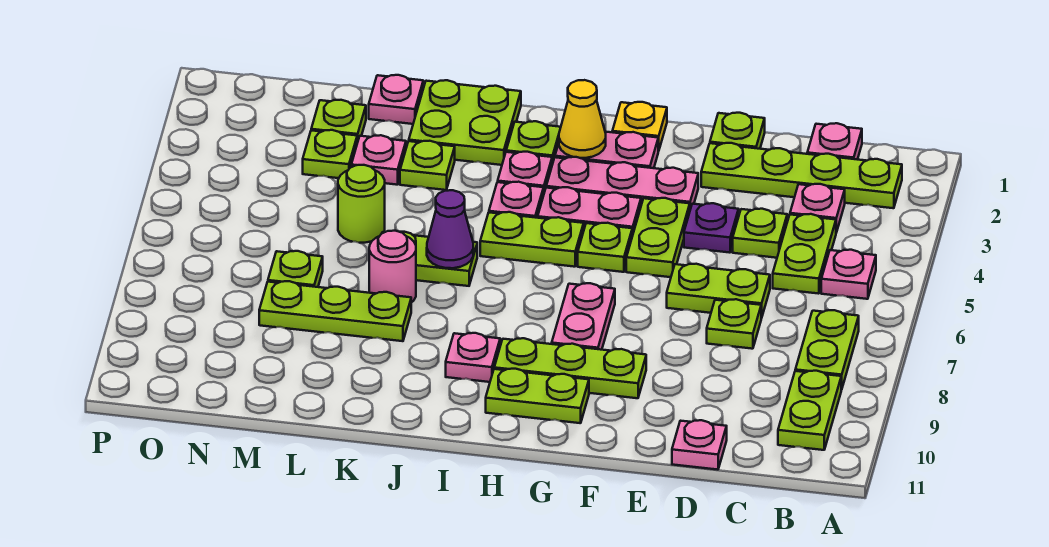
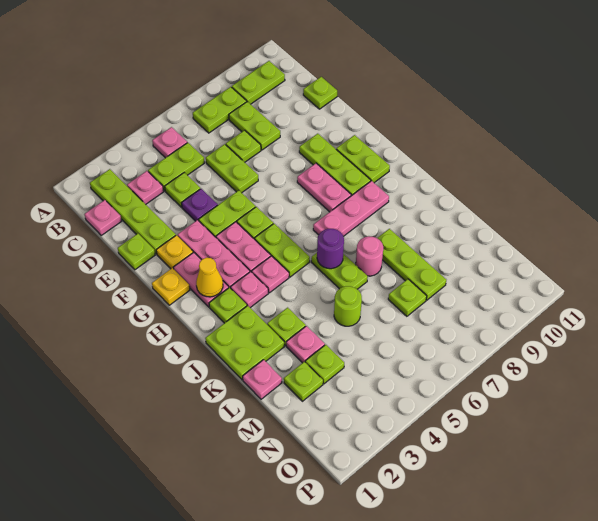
none -> lime 1x2 plate [229,102,280,150]
pink 1x1 plate [672,420,727,470] -> lime 1x1 plate [303,77,337,109]
none -> yellow 1x1 plate [156,235,193,269]
pink 1x2 plate [552,283,615,350] -> pink 1x2 plate turned to [297,163,351,212]
pink 1x1 plate [446,333,500,382] -> pink 1x3 plate [313,181,389,236]
purple 1x1 cone [427,190,473,268] -> purple 1x1 round brick [317,229,344,269]

